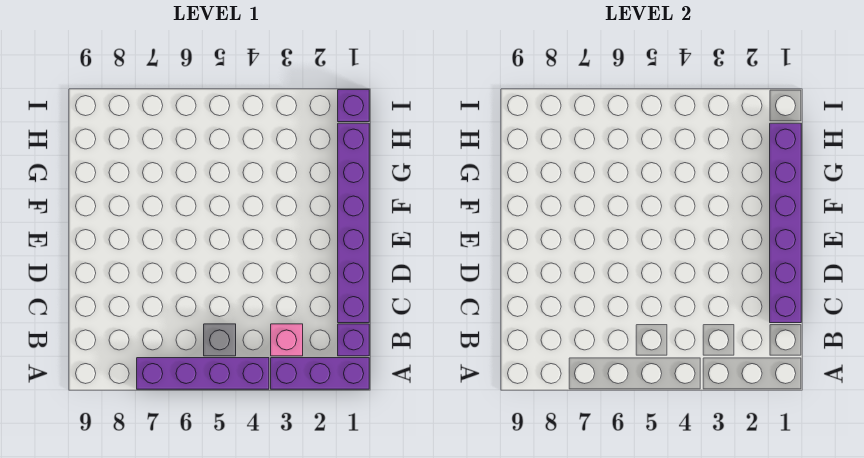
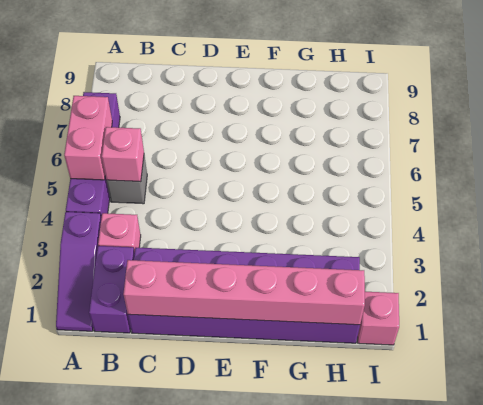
purple 1x3 brick [271,358,369,389] -> purple 1x3 slope [56,212,101,331]
none -> pink 1x2 brick [64,96,112,180]
purple 1x1 brick [338,324,369,356] -> purple 1x2 brick [89,246,135,333]
none -> pink 1x1 brick [102,127,144,182]
purple 1x6 brick [338,123,369,323] -> purple 2x6 brick [128,248,360,343]
purple 1x6 brick [770,123,801,323] -> pink 1x6 brick [123,260,365,325]
purple 1x1 brick [338,90,369,122] -> pink 1x1 brick [358,292,399,345]

